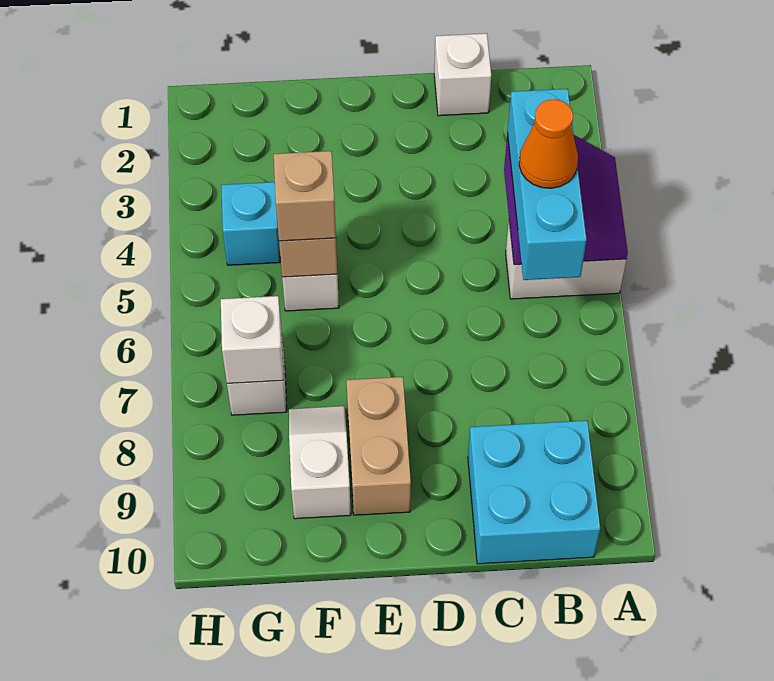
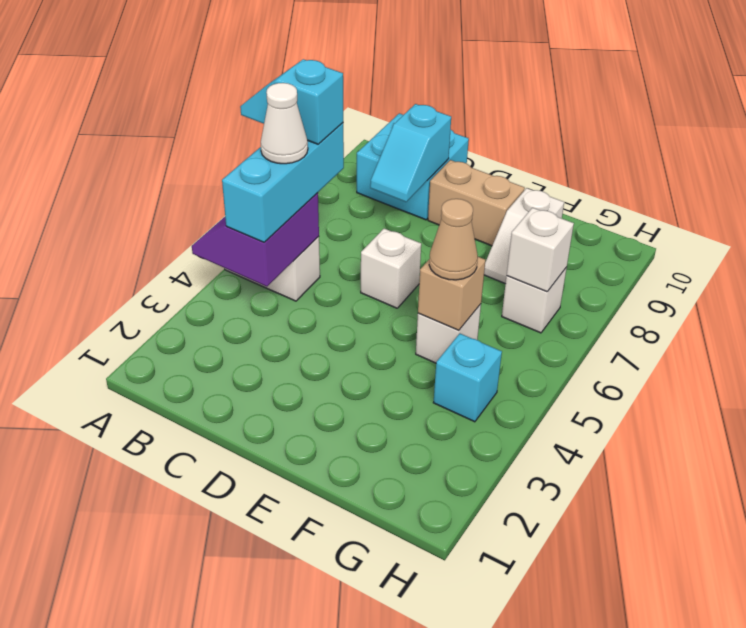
none -> cyan 1x2 slope [240,59,343,144]
orange 1x1 cone [519,99,578,188] -> white 1x1 cone [261,83,308,164]
white 1x1 brick [434,33,491,116] -> white 1x1 brick moved to [361,229,421,308]
none -> cyan 1x2 slope [370,104,451,202]
tan 1x2 brick [346,377,411,515] -> tan 1x2 brick turned to [428,160,525,246]
tan 1x1 brick [274,151,336,241] -> tan 1x1 cone [429,199,478,280]

